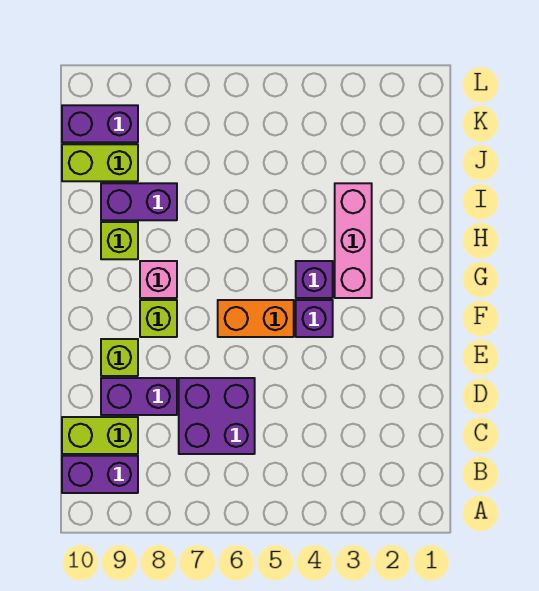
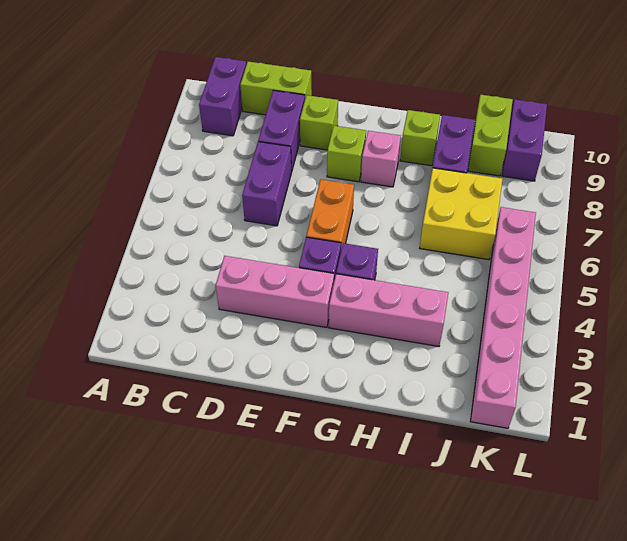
purple 2x2 brick [179,378,255,454] -> purple 1x2 brick [242,142,292,226]
lime 1x2 brick [62,417,138,454] -> lime 1x2 brick turned to [240,62,312,115]
none -> pink 1x3 brick [216,256,334,328]
none -> yellow 2x2 brick [420,168,502,260]
none -> pink 1x6 brick [470,207,536,428]

